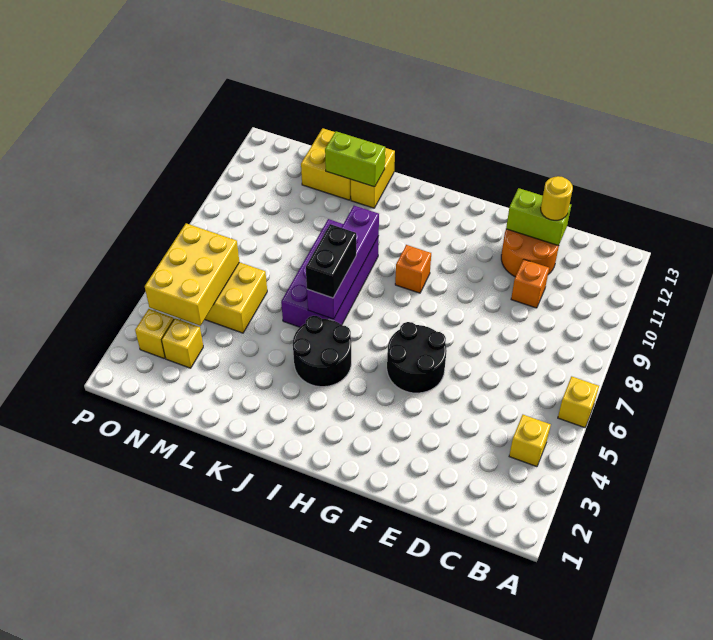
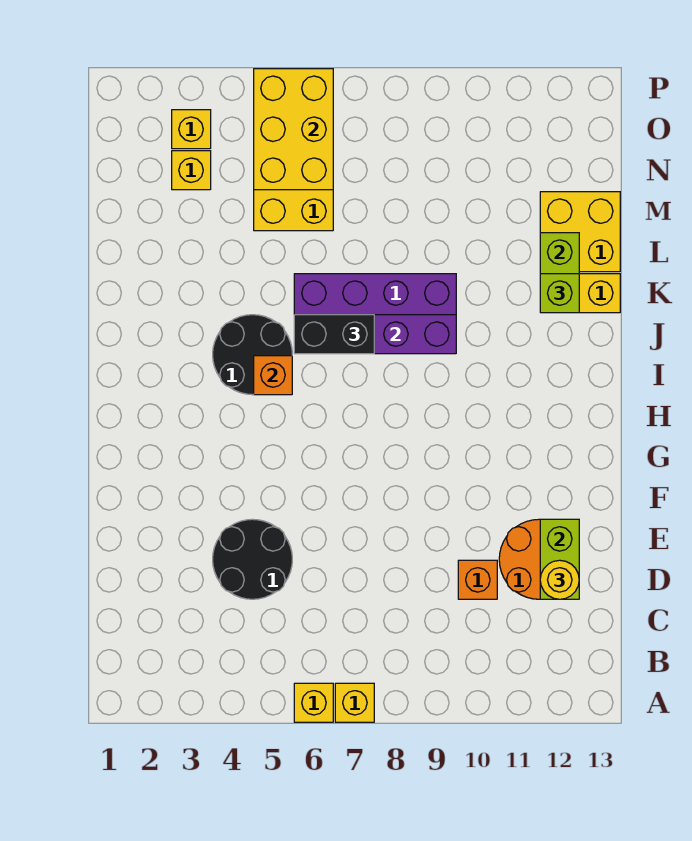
yellow 1x1 brick [509,415,551,467] -> yellow 1x1 brick moved to [335,683,374,722]
black 2x2 round brick [387,322,447,393] -> black 2x2 round brick moved to [213,519,292,599]
orange 1x1 brick [395,245,431,293] -> orange 1x1 brick moved to [254,356,292,395]
none -> lime 1x1 brick [540,274,579,313]
yellow 2x3 brick [145,223,239,326] -> yellow 2x3 brick turned to [254,69,333,190]

